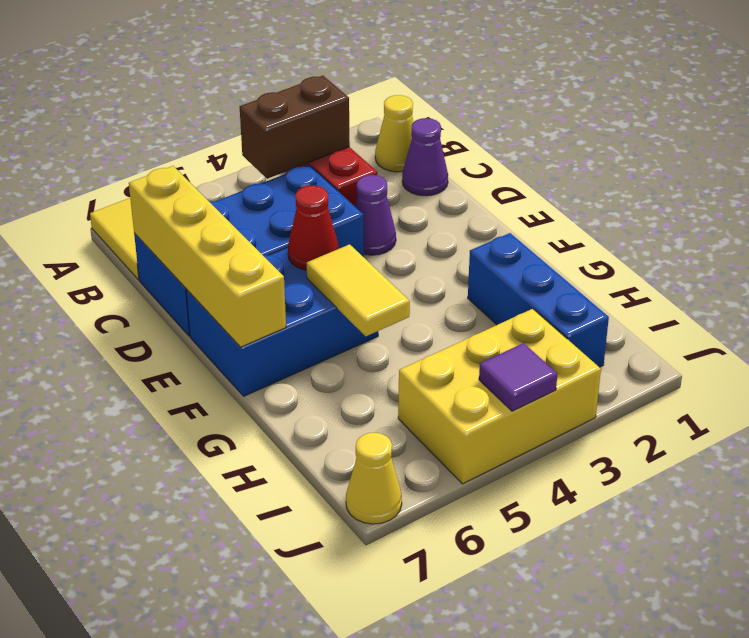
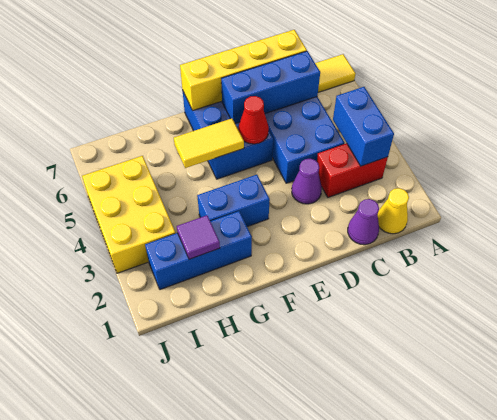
brown 1x2 brick [240,76,350,179] -> blue 1x2 brick [333,87,394,166]
none -> blue 1x3 brick [221,51,320,123]
none -> blue 1x2 brick [197,174,270,227]
purple 1x1 tile [479,343,557,411] -> purple 1x1 tile moved to [177,215,220,259]
yellow 1x1 cone [346,433,402,524] -> none

